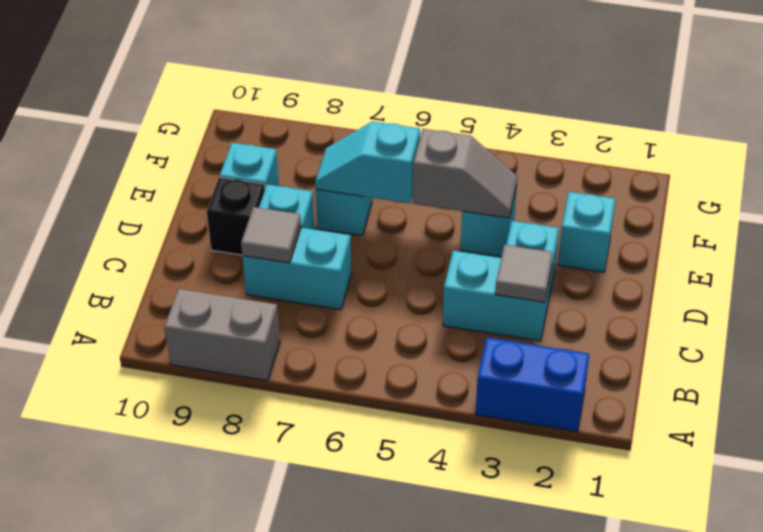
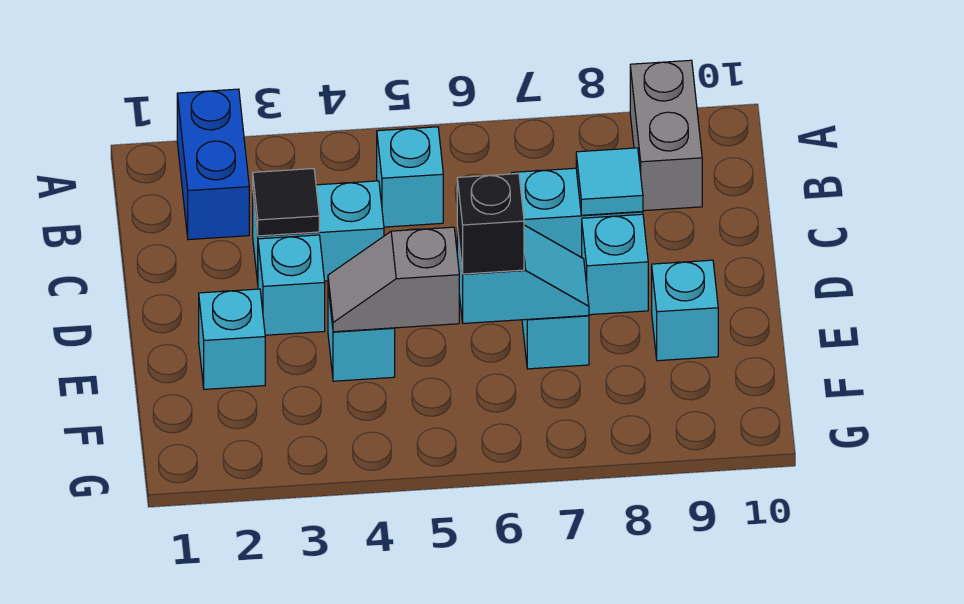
blue 1x2 brick [475,337,589,432] -> blue 1x2 brick turned to [177,89,249,240]
grey 1x2 brick [165,289,280,381] -> grey 1x2 brick turned to [630,60,702,211]
none -> cyan 1x1 brick [377,127,443,227]
grey 1x1 tile [495,245,553,302] -> black 1x1 tile [253,169,319,236]
grey 1x1 tile [241,207,301,263] -> cyan 1x1 tile [576,148,643,215]
black 1x1 brick [207,177,265,255] -> black 1x1 brick moved to [457,174,524,274]

